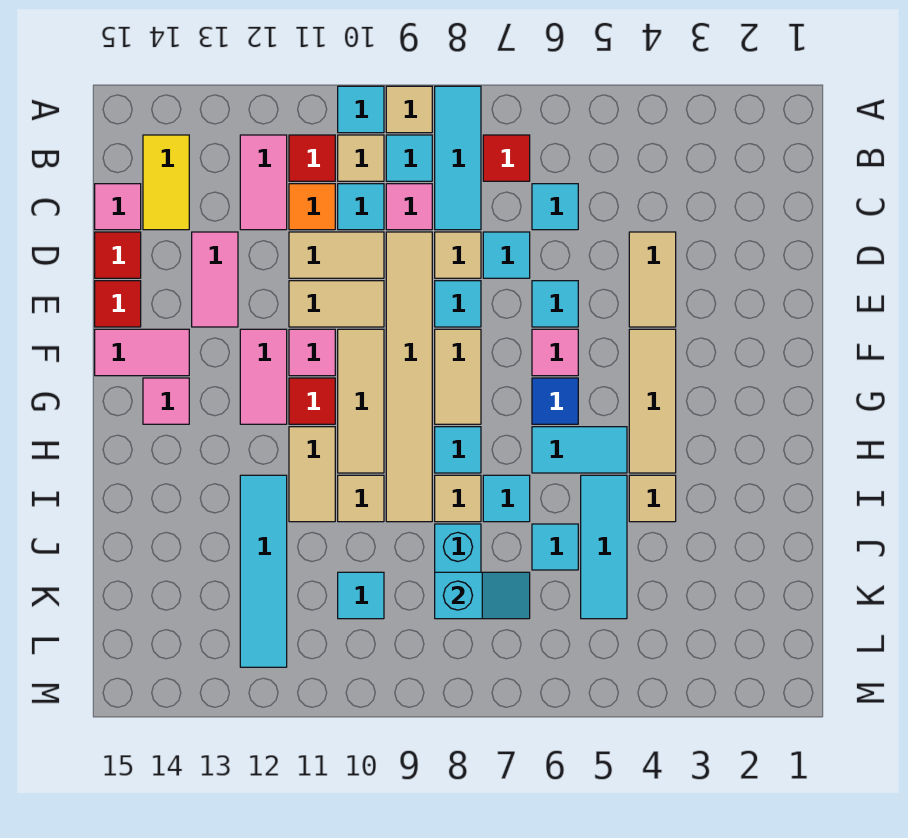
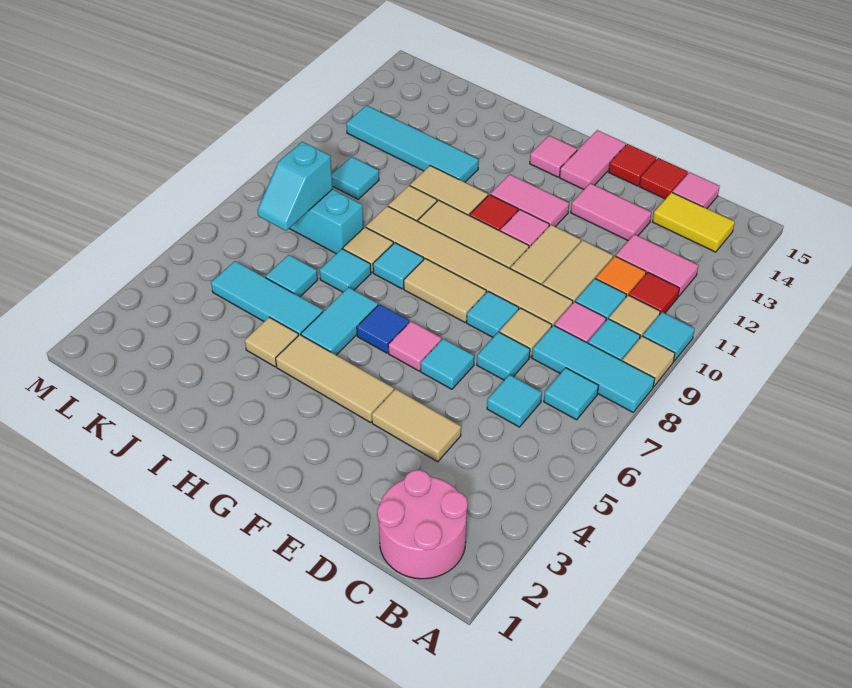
none -> pink 2x2 round brick [377,470,468,579]
red 1x1 tile [483,135,530,181] -> cyan 1x1 tile [544,368,599,420]

